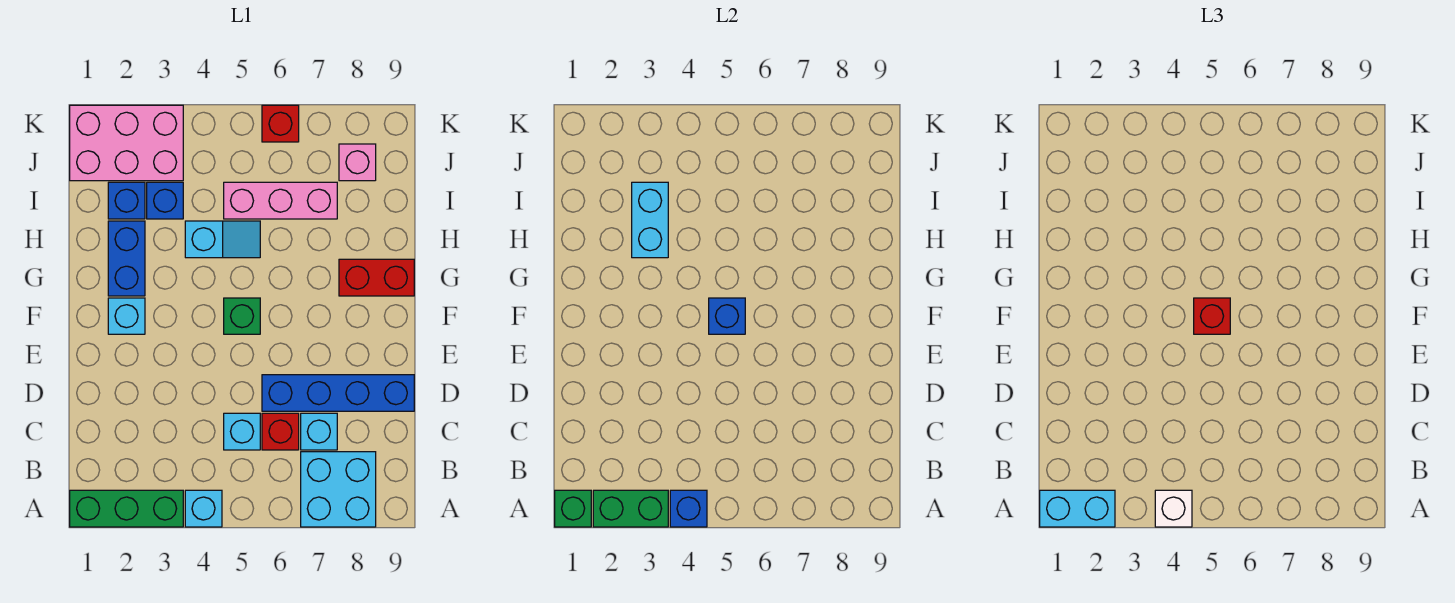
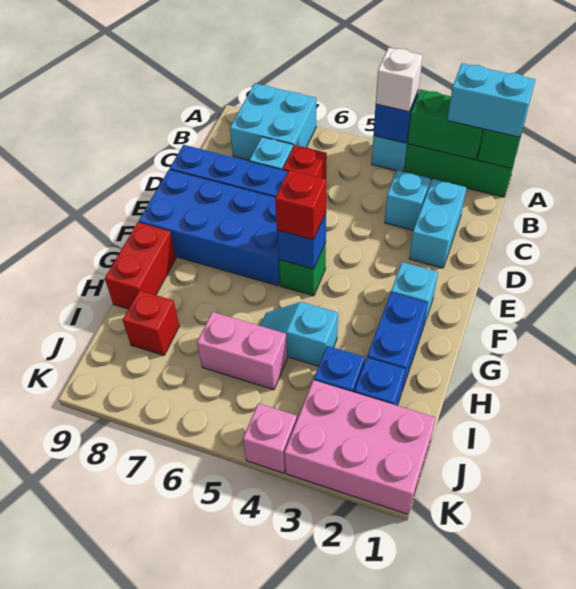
cyan 1x1 brick [224,413,260,450] -> cyan 1x1 brick moved to [385,170,431,230]
none -> blue 2x4 brick [139,170,280,286]
red 1x2 brick [339,259,414,296] -> red 1x2 brick turned to [105,222,176,309]
cyan 1x2 brick [632,182,668,258] -> cyan 1x2 brick moved to [409,179,467,268]
pink 1x3 brick [224,182,337,219] -> pink 1x2 brick [197,312,287,390]
pink 1x1 brick [339,144,376,181] -> pink 1x1 brick moved to [243,403,297,473]
red 1x1 brick [262,105,299,142] -> red 1x1 brick moved to [123,290,179,355]

